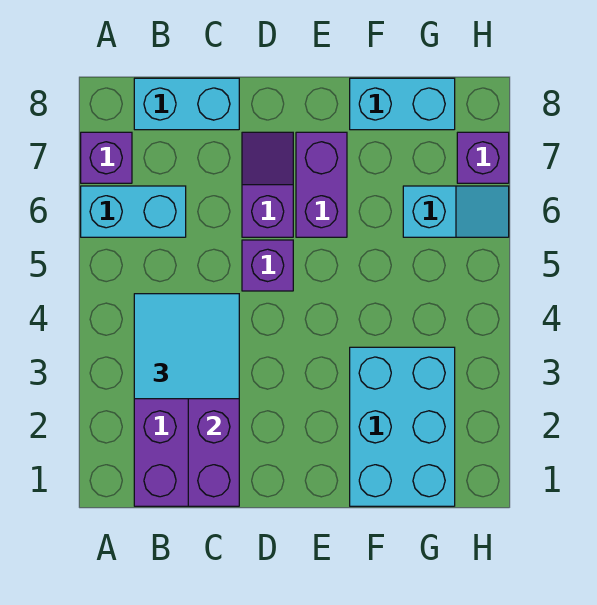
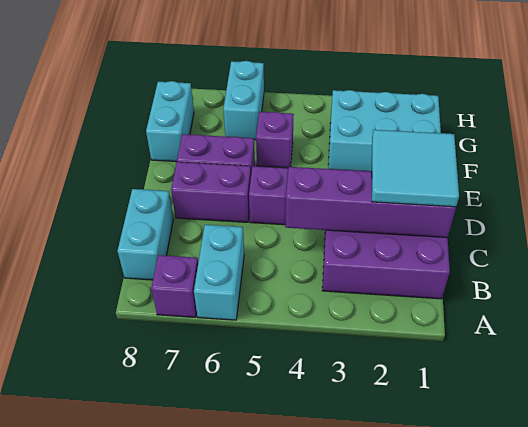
cyan 2x2 tile [134,294,239,399] -> cyan 2x2 tile moved to [372,130,459,207]
purple 1x2 slope [242,132,293,237] -> purple 1x2 brick [171,162,251,222]
cyan 1x2 slope [403,186,509,237] -> cyan 1x2 brick [223,61,264,140]
purple 1x1 brick [457,132,509,183] -> purple 1x1 brick moved to [256,112,294,168]

